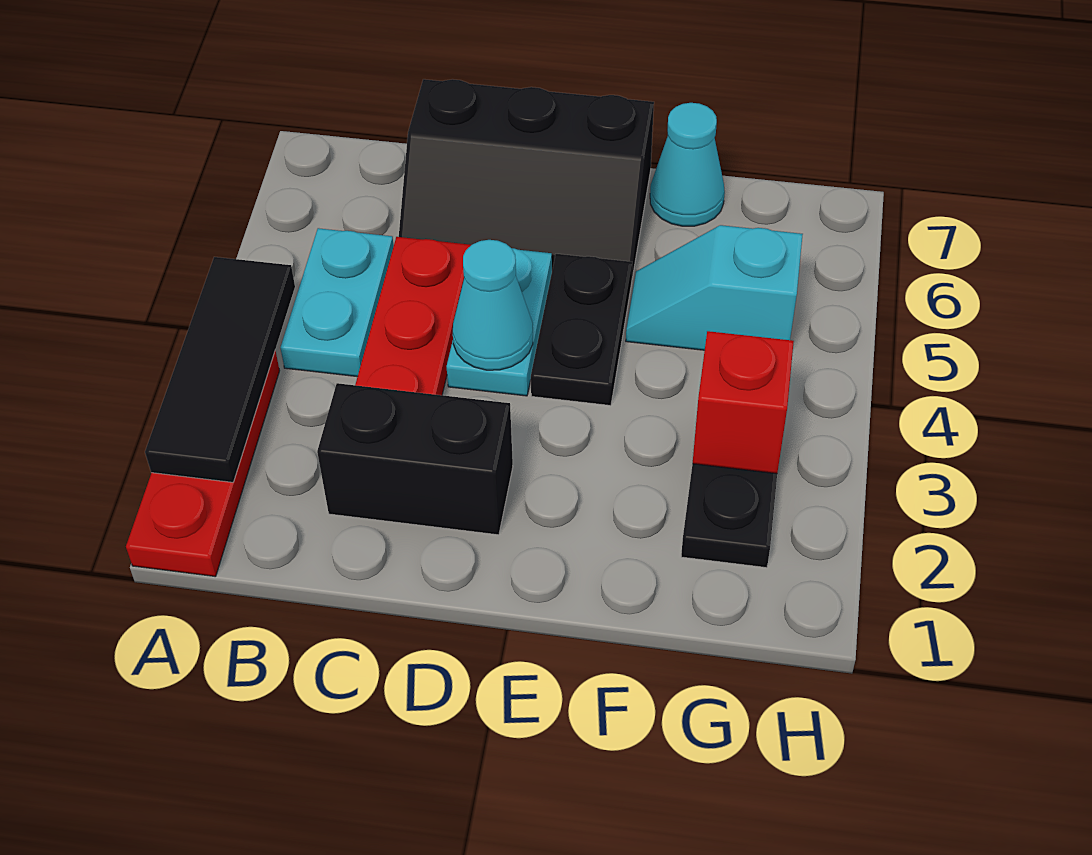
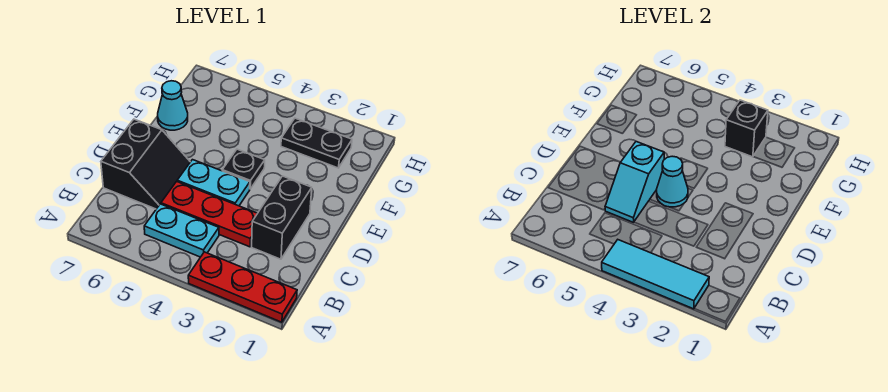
black 1x3 tile [145,257,295,482] -> cyan 1x3 tile [602,240,709,309]
black 2x3 slope [399,79,654,278] -> black 2x2 slope [101,119,190,209]
black 1x2 plate [531,254,632,406] -> black 1x1 plate [222,149,265,189]
cyan 1x2 slope [626,225,803,350] -> cyan 1x2 slope moved to [605,142,664,222]
red 1x1 brick [693,331,794,474] -> black 1x1 brick [725,100,768,157]

